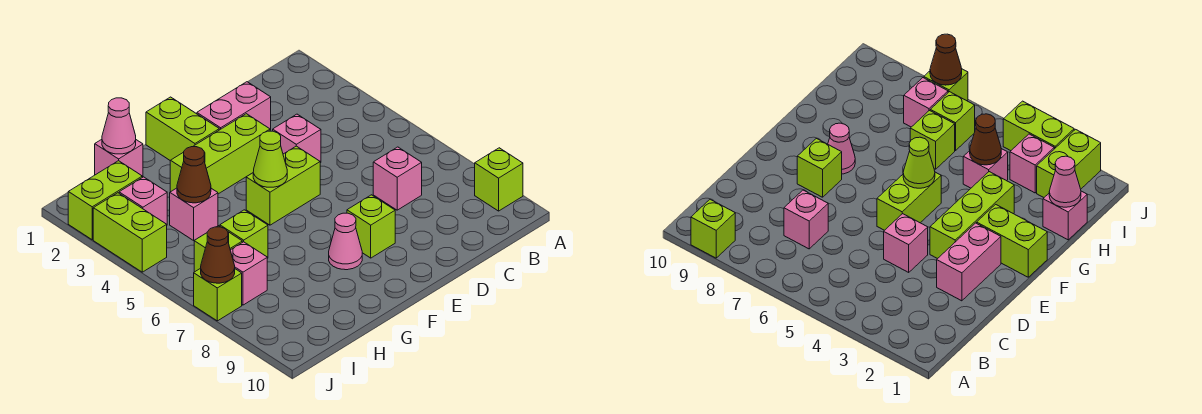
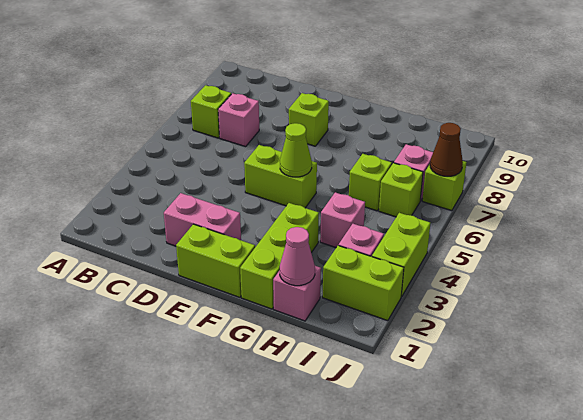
lime 1x1 brick [475,148,523,211] -> lime 1x1 brick moved to [191,85,231,138]
pink 1x1 brick [273,114,321,163] -> none
lime 1x3 brick [170,114,270,194] -> lime 1x3 brick turned to [240,203,319,309]
lime 1x2 brick [146,97,219,160] -> lime 1x2 brick turned to [176,224,255,297]
pink 1x1 cone [329,213,362,270] -> none
brown 1x1 cone [177,147,211,203] -> none

